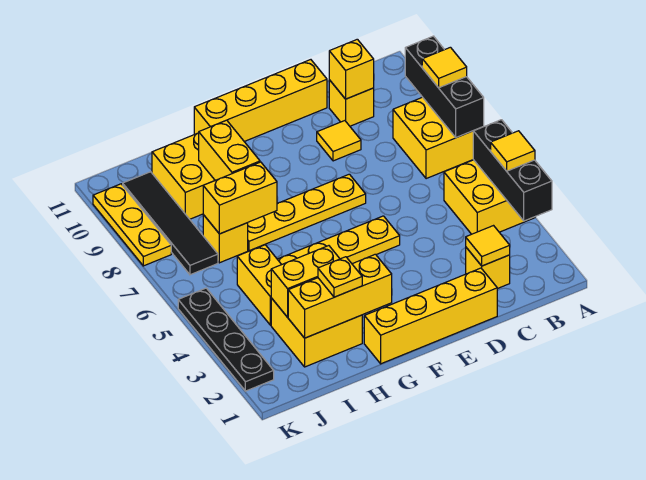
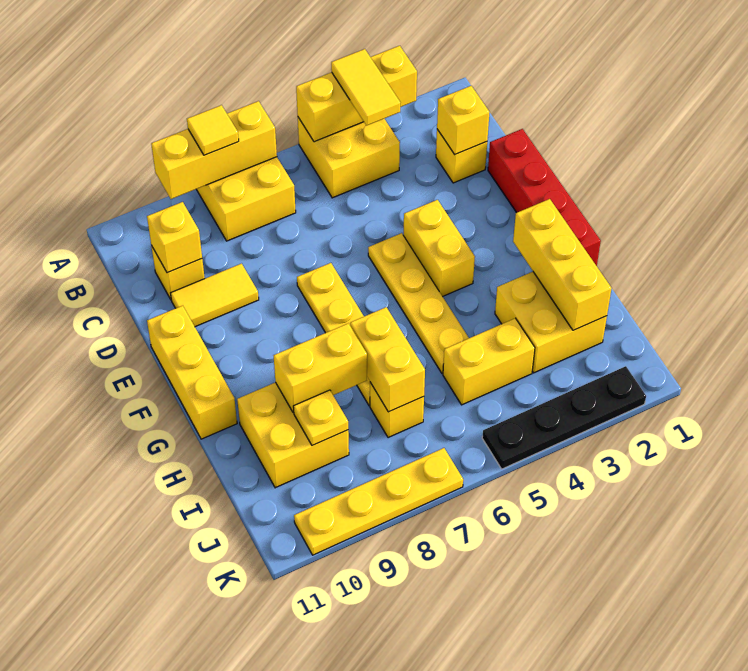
black 1x3 brick [473,120,552,221] -> yellow 1x3 brick [296,46,417,142]
yellow 1x1 tile [491,131,535,171] -> yellow 1x2 tile [331,49,400,126]
black 1x3 brick [405,36,484,138] -> yellow 1x3 brick [151,101,277,199]
yellow 1x1 tile [466,226,510,266] -> yellow 1x1 brick [437,86,489,154]
yellow 1x4 brick [364,268,497,364] -> red 1x4 brick [488,129,601,266]
yellow 1x1 tile [317,121,361,161] -> yellow 1x2 tile [171,264,259,327]
yellow 1x4 brick [194,60,327,142] -> yellow 1x3 brick [147,306,237,439]
yellow 1x1 plate [318,257,362,297] -> yellow 1x1 plate moved to [293,390,348,446]
yellow 1x2 brick [271,246,340,317] -> yellow 1x2 brick moved to [403,200,475,296]
black 1x4 tile [123,172,218,275] -> none
yellow 1x3 plate [93,184,171,266] -> yellow 1x4 plate [294,448,463,555]

